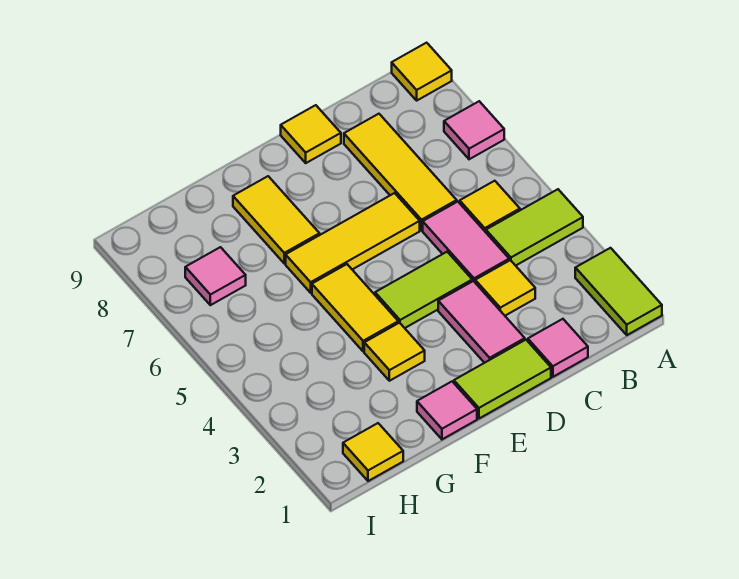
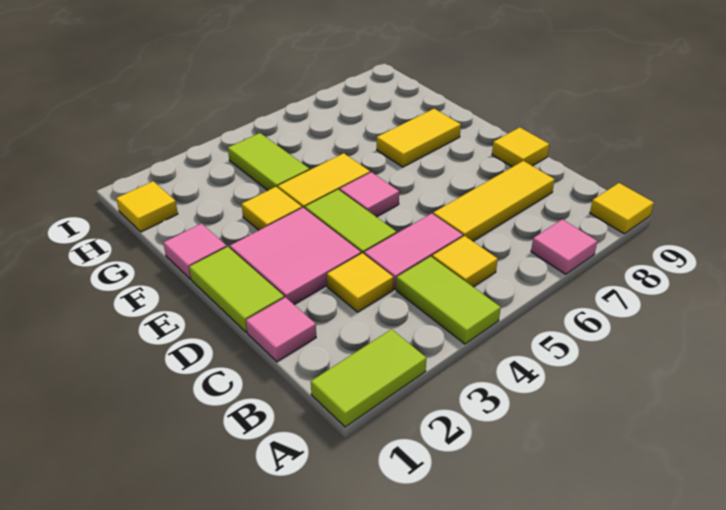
pink 1x2 tile [438,281,525,363] -> pink 2x2 tile [230,208,361,304]
yellow 1x3 tile [286,193,420,293] -> none
none -> lime 1x2 tile [228,133,309,190]
pink 1x1 tile [185,247,246,305] -> pink 1x1 tile moved to [340,172,399,217]

